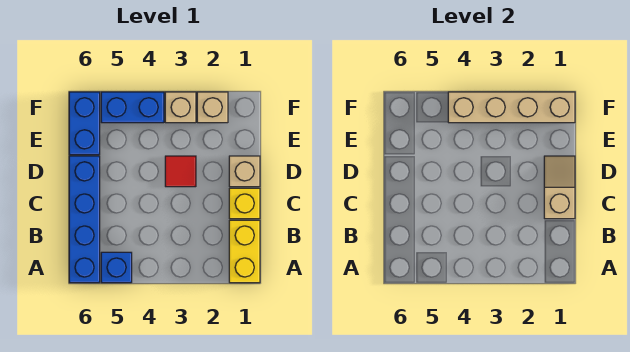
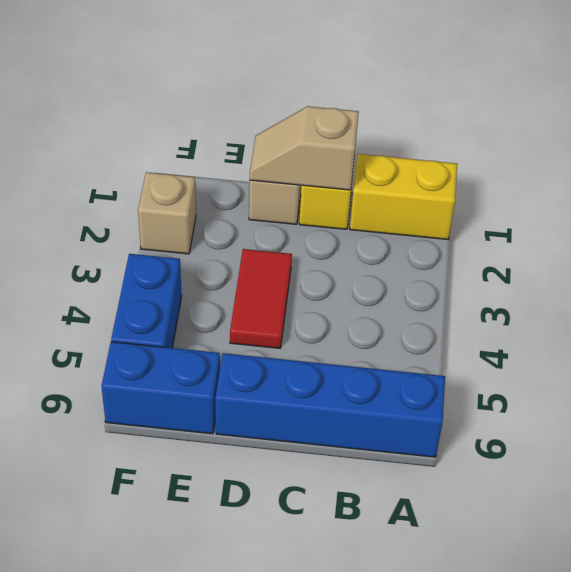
blue 1x1 brick [101,252,132,283] -> none
red 1x1 tile [165,156,196,187] -> red 1x2 tile [230,249,292,348]
tan 1x4 brick [448,92,575,123] -> none
tan 1x1 brick [165,92,196,123] -> none

